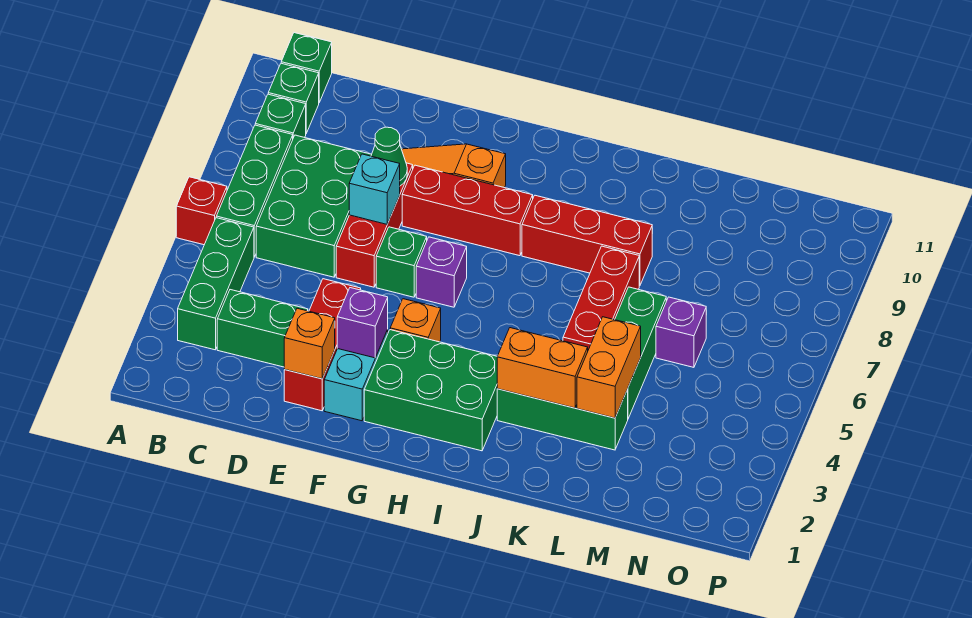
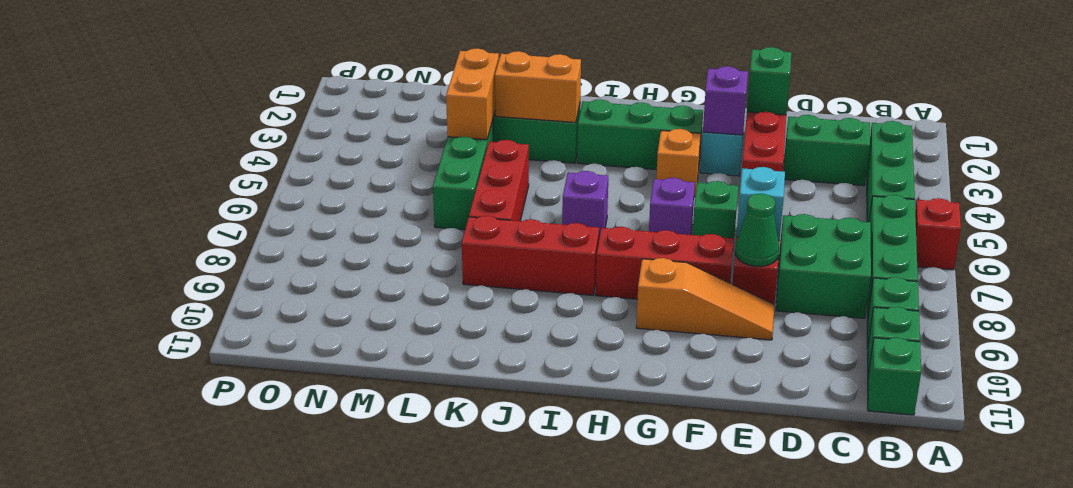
green 2x3 brick [256,135,372,277] -> green 2x2 brick [776,214,871,318]
orange 1x1 brick [284,308,335,379] -> green 1x1 brick [747,47,791,115]
green 2x3 brick [364,330,497,451] -> green 1x3 brick [577,99,703,170]
purple 1x1 brick [656,297,706,367] -> purple 1x1 brick moved to [562,171,608,238]

